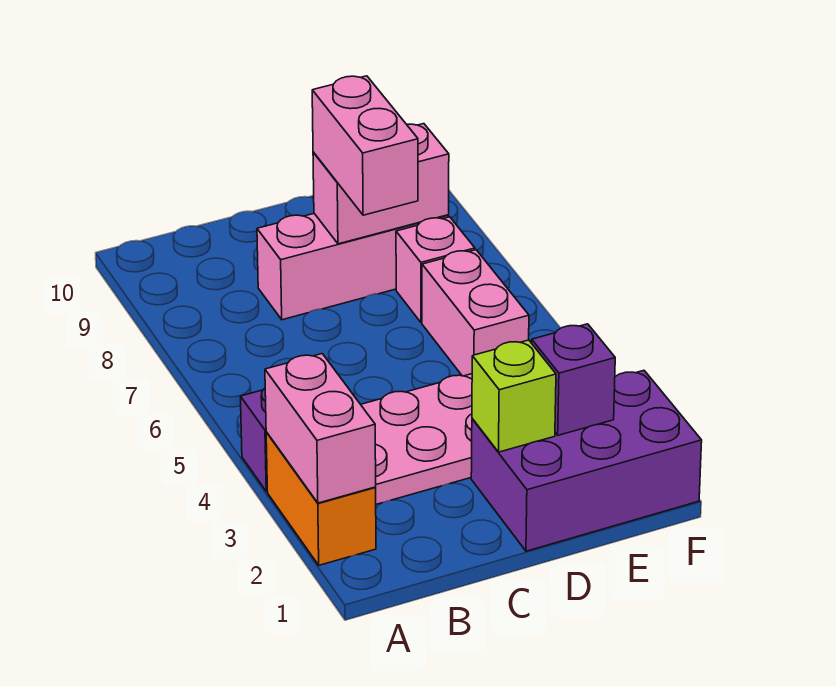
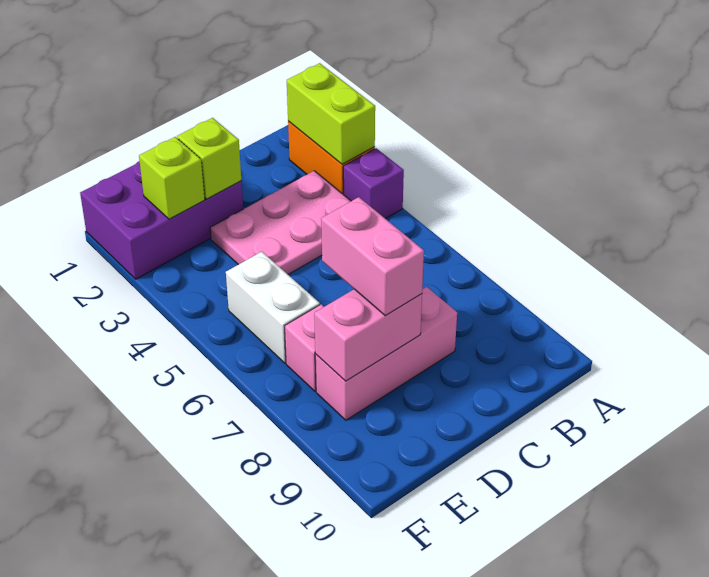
pink 1x2 brick [265,354,376,503] -> lime 1x2 brick [287,63,375,164]
purple 1x1 brick [532,324,615,435] -> lime 1x1 brick [139,137,205,219]
pink 1x2 brick [422,250,529,376] -> white 1x2 brick [226,252,320,363]

